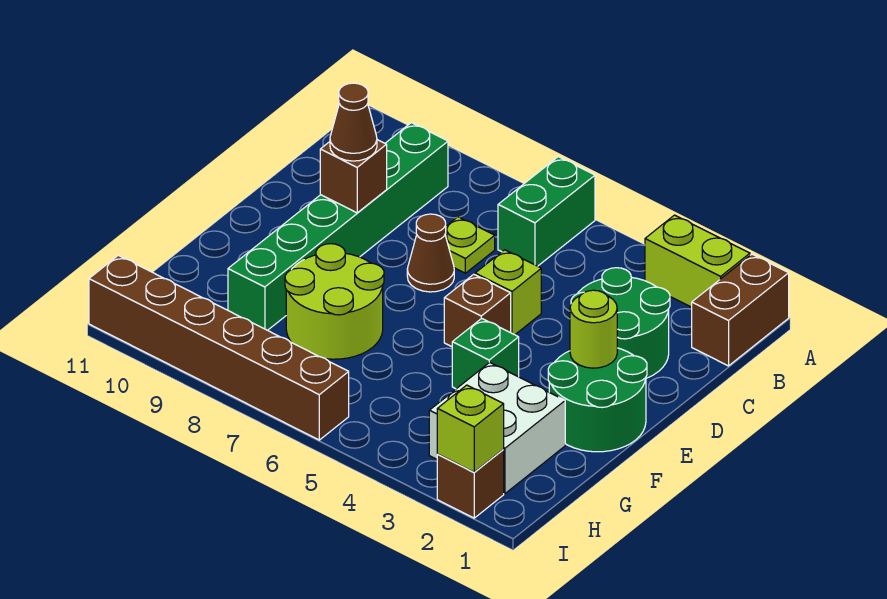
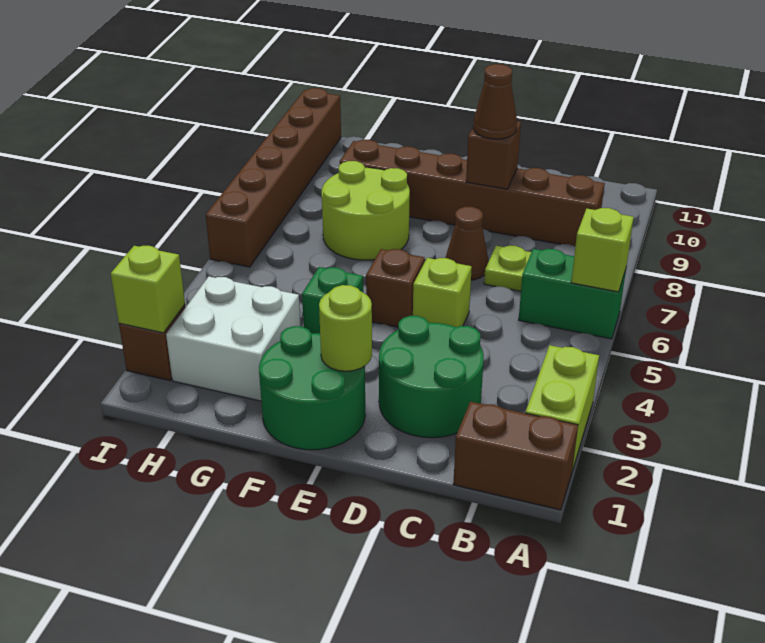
none -> lime 1x1 brick [571,208,634,292]
green 1x6 brick [228,123,448,330] -> brown 1x6 brick [340,140,605,246]

